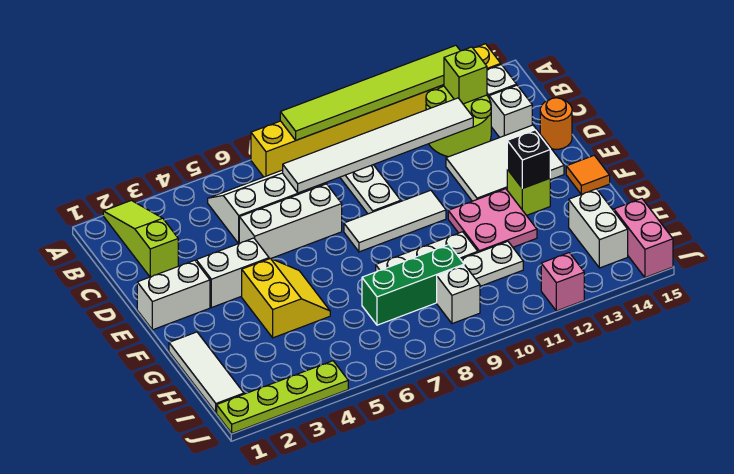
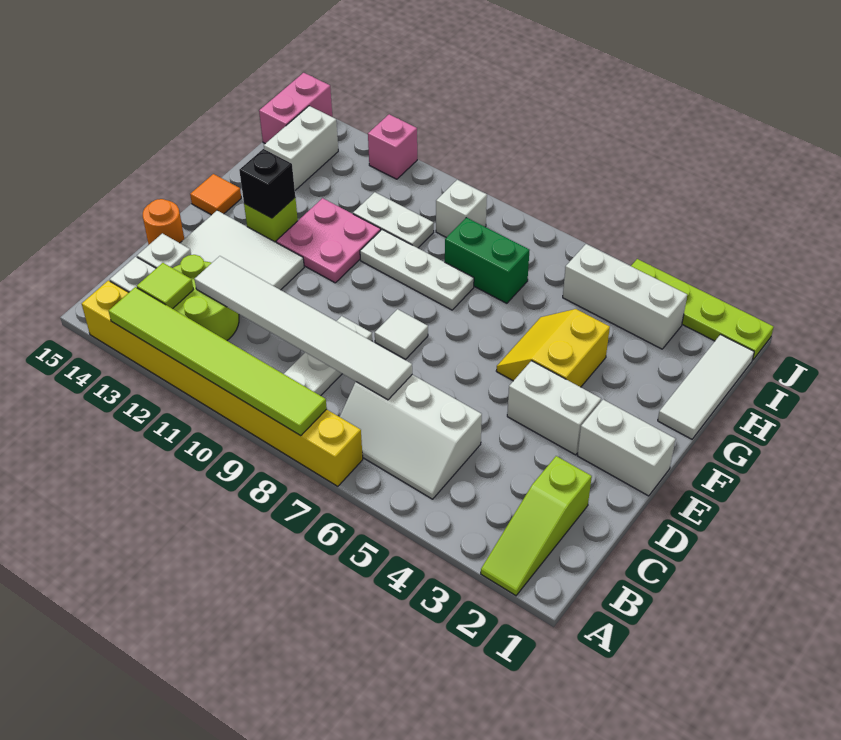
lime 1x1 brick [444,47,487,104] -> lime 1x1 tile [137,263,193,309]
white 1x3 brick [239,184,342,259] -> white 1x3 brick moved to [563,244,687,349]
white 1x3 tile [344,190,446,252] -> white 1x1 tile [375,309,428,359]
green 1x3 brick [362,245,464,325] -> green 1x2 brick [445,218,530,303]

